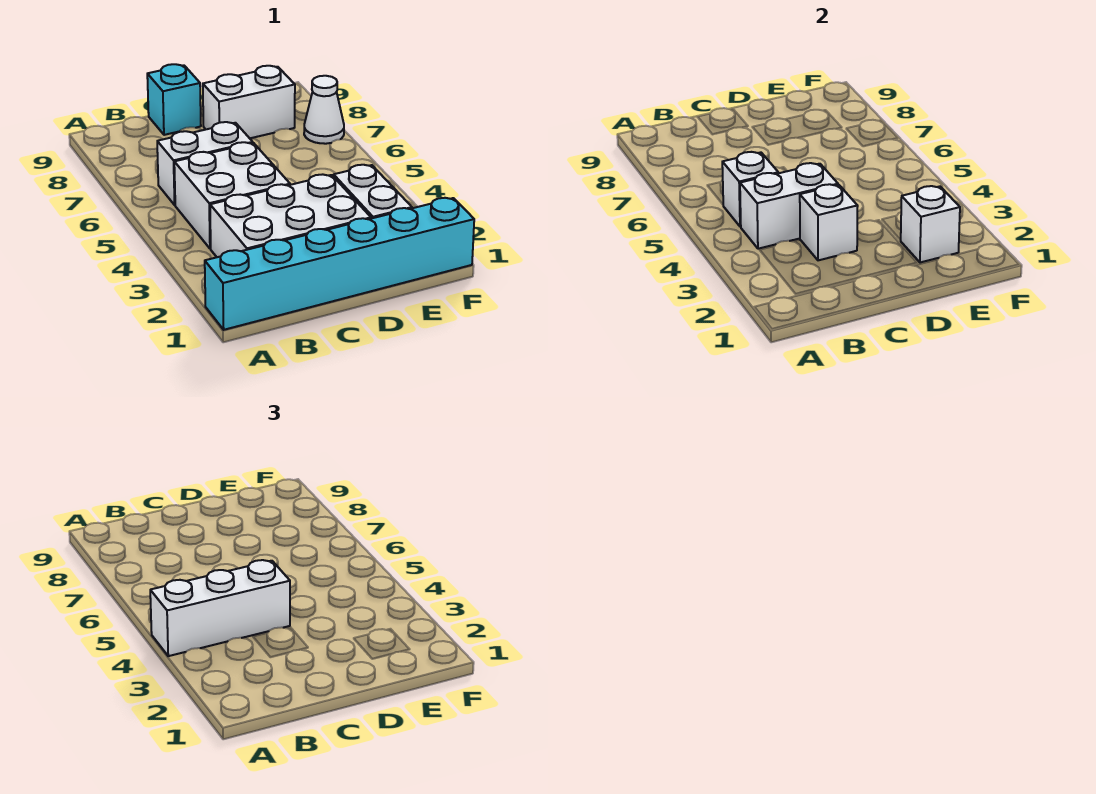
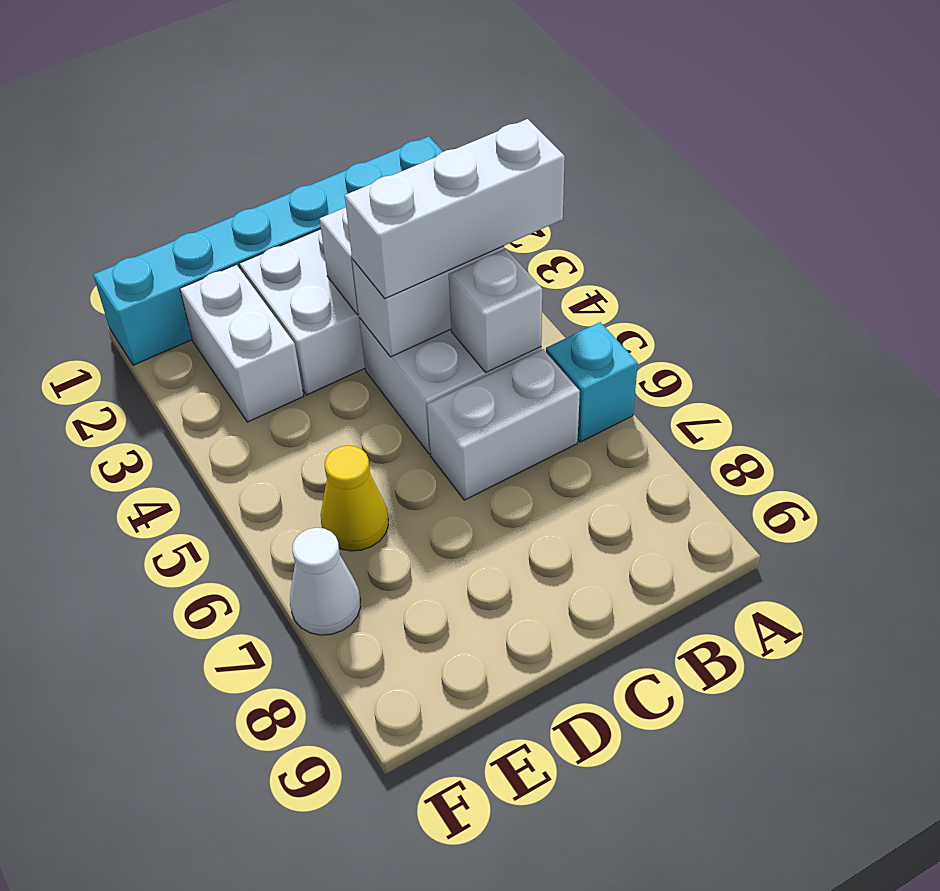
cyan 1x1 brick [147,64,201,135] -> cyan 1x1 brick moved to [546,322,638,442]
white 1x2 brick [203,66,295,138] -> none
white 1x1 brick [901,186,960,263] -> none
none -> yellow 1x1 cone [321,445,388,551]

